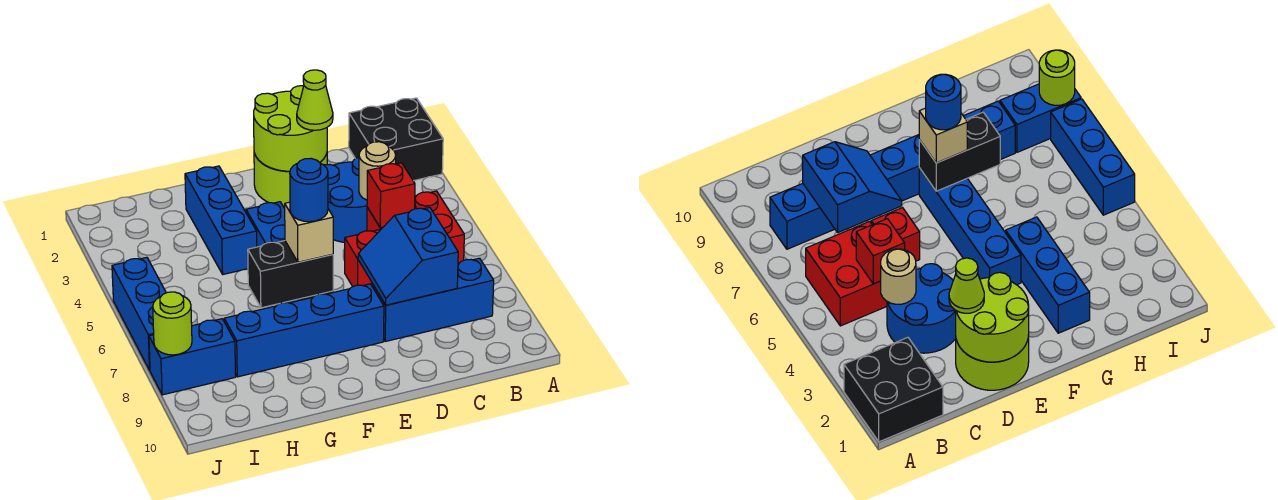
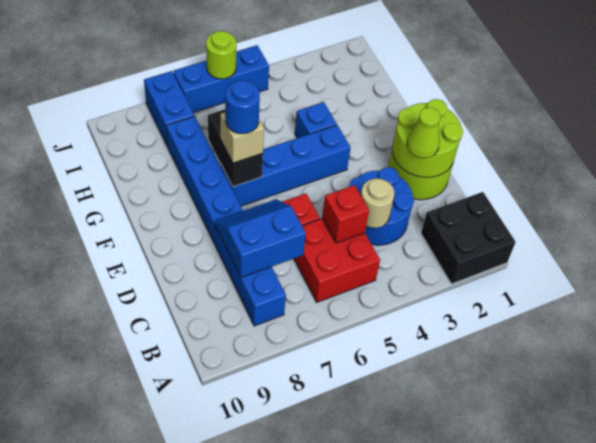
blue 1x3 brick [185,166,257,274] -> blue 1x1 brick [295,102,337,138]
lime 1x1 round brick [153,292,192,355] -> lime 1x1 round brick moved to [206,31,236,79]

